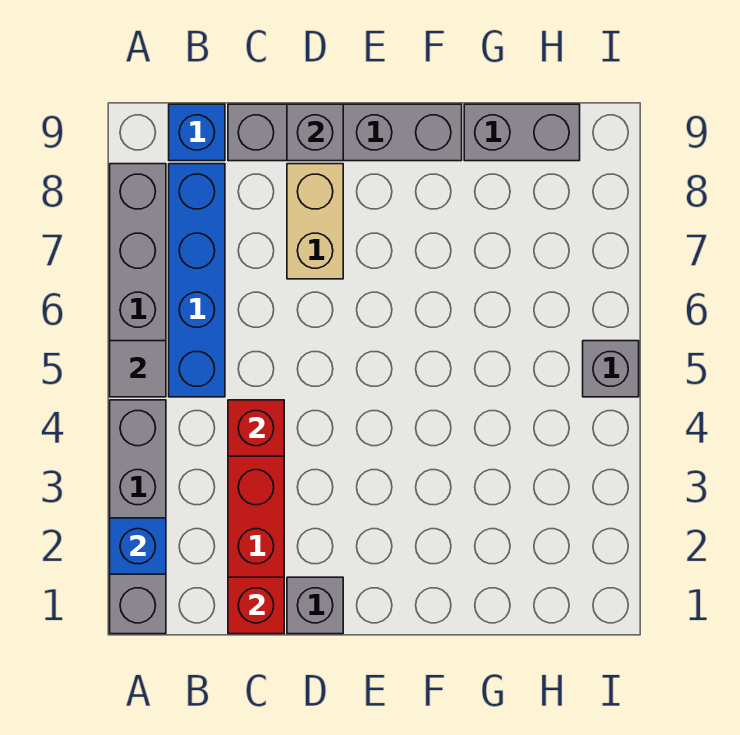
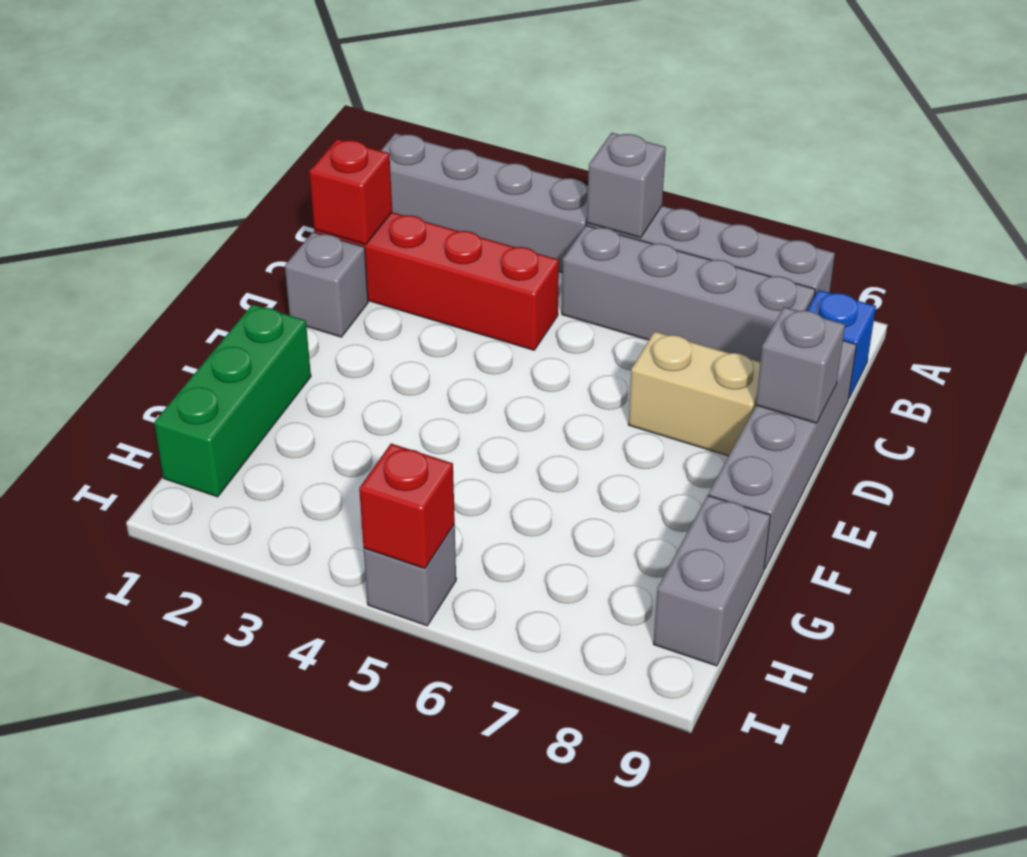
blue 1x1 brick [110,518,166,574] -> none
grey 1x1 tile [110,341,166,397] -> grey 1x1 brick [587,133,666,238]
blue 1x4 brick [169,164,225,397] -> grey 1x4 brick [562,225,815,362]
red 1x1 brick [228,400,284,456] -> red 1x1 brick moved to [359,444,455,569]
none -> green 1x3 brick [154,304,311,497]

